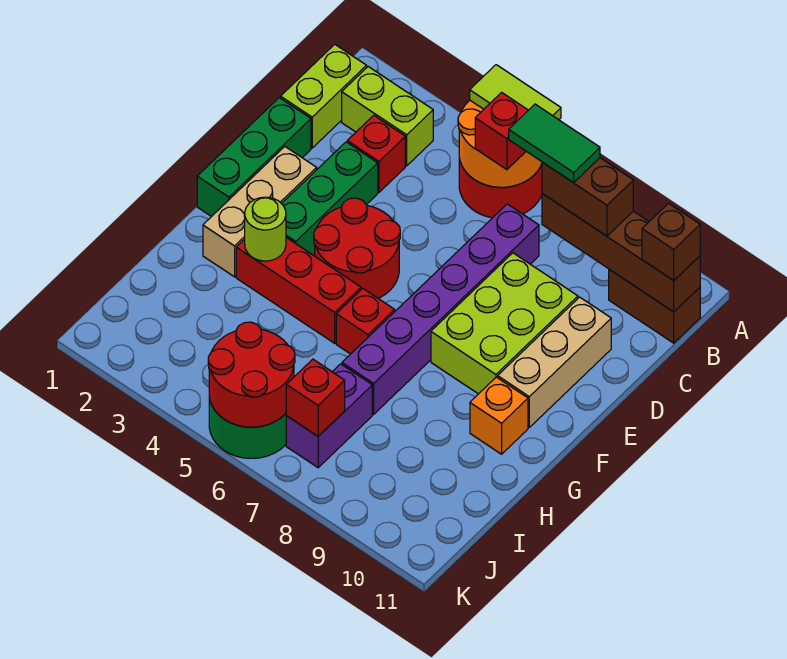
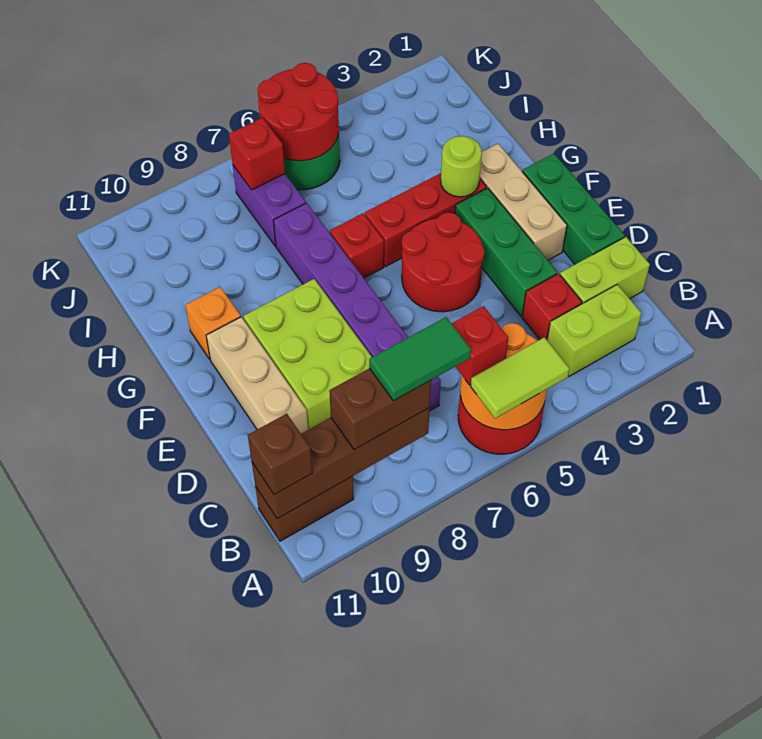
lime 1x2 brick [281,44,367,148] -> lime 1x2 brick turned to [560,237,650,304]

